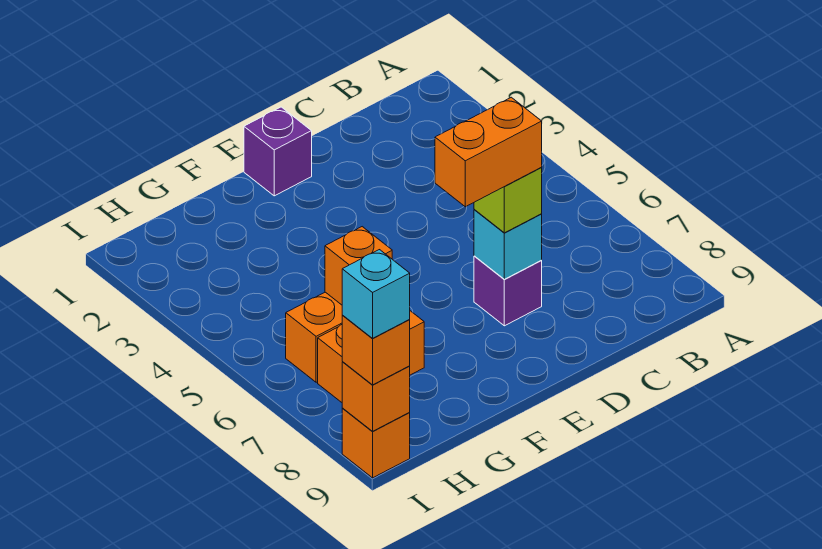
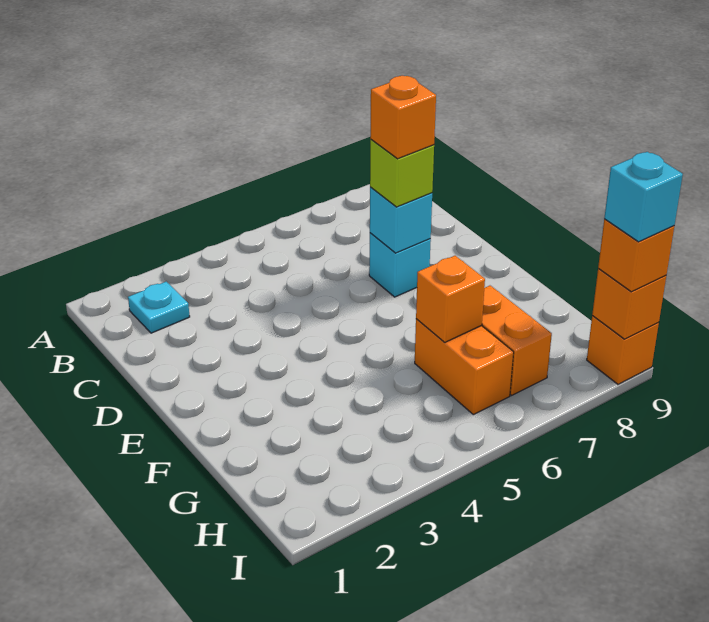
none -> cyan 1x1 plate [128,282,190,333]
purple 1x1 brick [474,256,542,326] -> cyan 1x1 brick [369,233,431,297]
orange 1x2 brick [435,97,542,207] -> orange 1x1 brick [370,76,436,159]
purple 1x1 brick [244,107,312,196] -> none

